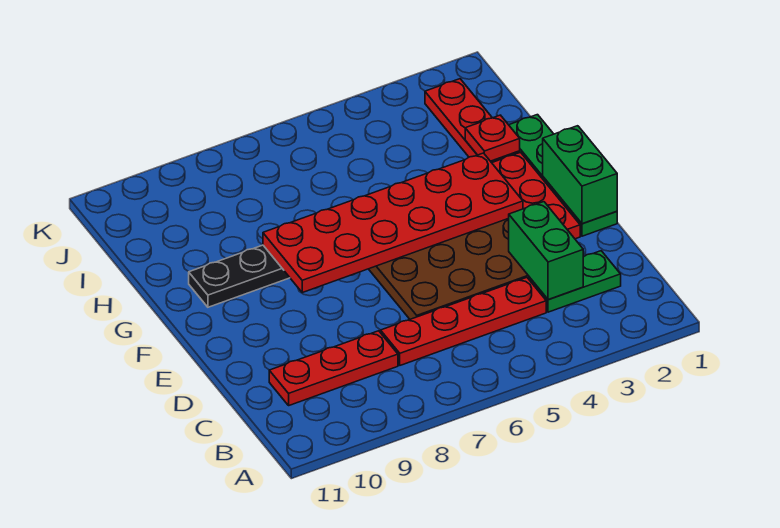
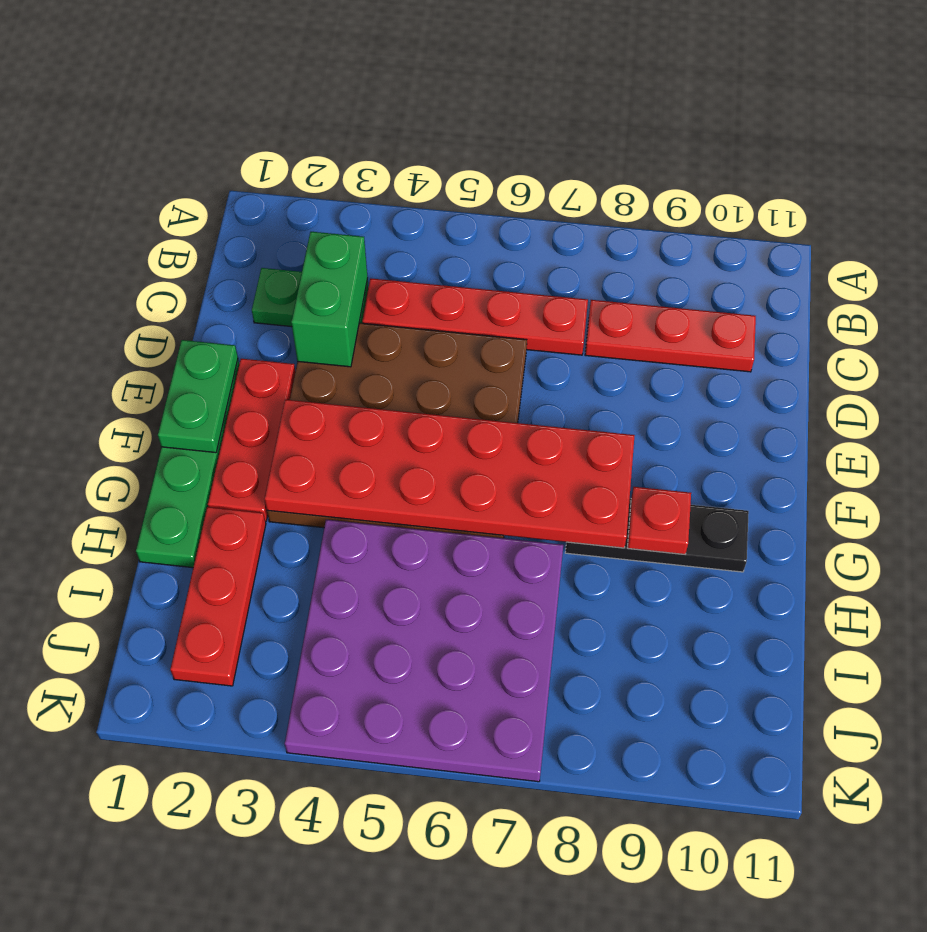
green 1x2 brick [543,126,617,224] -> green 1x2 plate [158,340,238,453]
red 1x1 plate [465,115,520,161] -> red 1x1 plate moved to [628,487,691,554]
none -> purple 4x4 plate [285,520,563,782]

